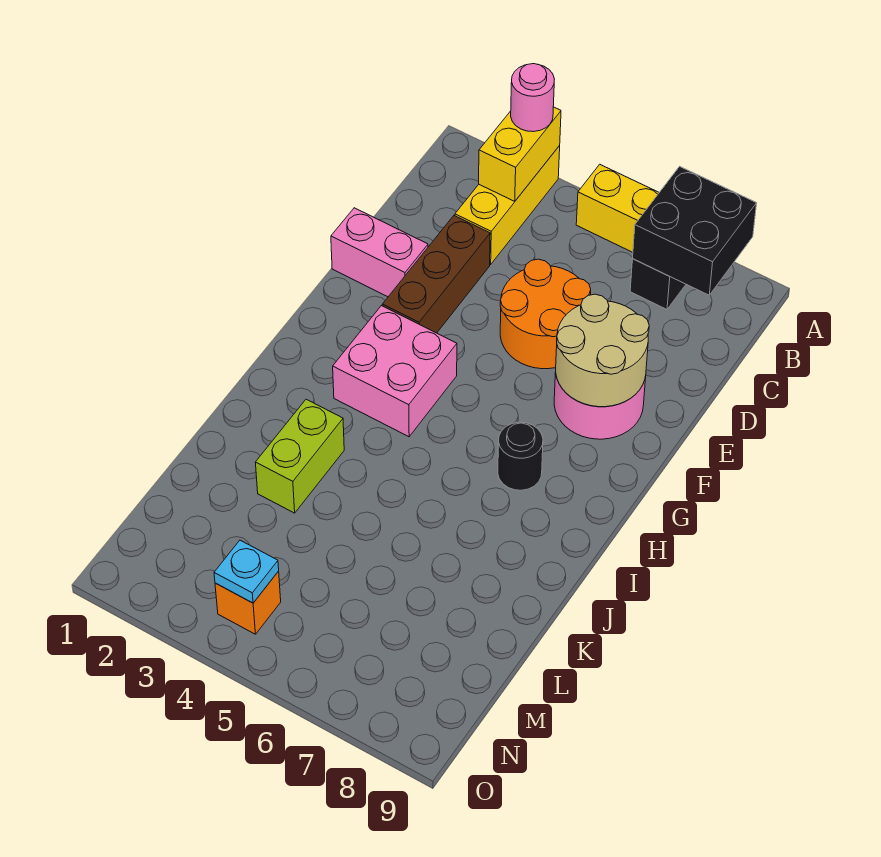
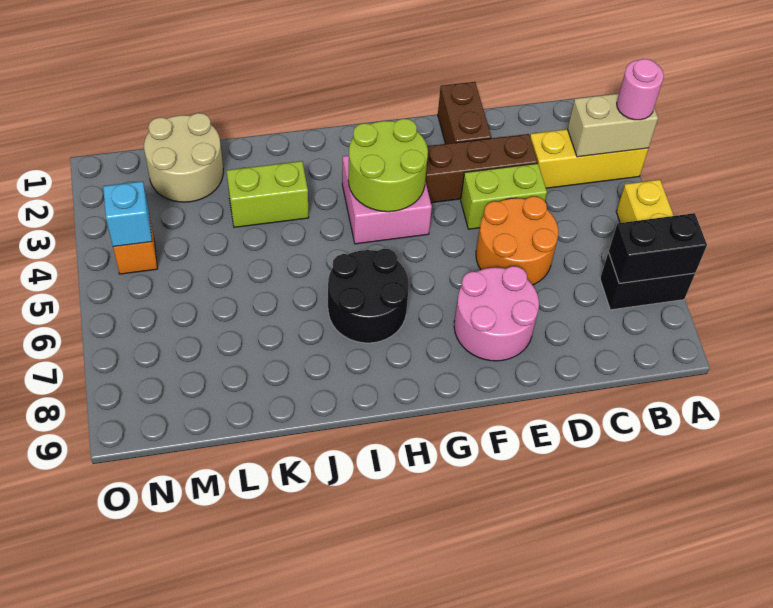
yellow 1x2 brick [479,107,561,201] -> tan 1x2 brick [568,93,658,157]
black 2x2 brick [633,166,757,295] -> black 1x2 brick [609,213,707,283]
none -> lime 1x2 brick [461,163,547,229]
pink 1x2 brick [331,208,428,297] -> brown 1x2 brick [438,82,491,144]
tan 2x2 round brick [556,294,649,407] -> tan 2x2 round brick moved to [144,113,223,202]
none -> lime 2x2 round brick [348,119,428,212]
black 1x1 round brick [498,422,543,490] -> black 2x2 round brick [328,249,409,343]
cyan 1x1 plate [214,540,279,603] -> cyan 1x1 brick [103,181,152,247]

